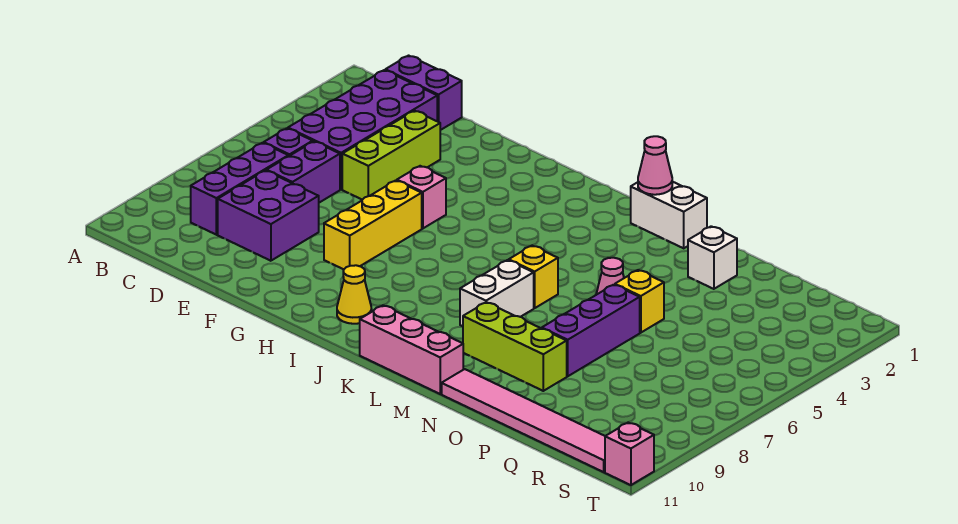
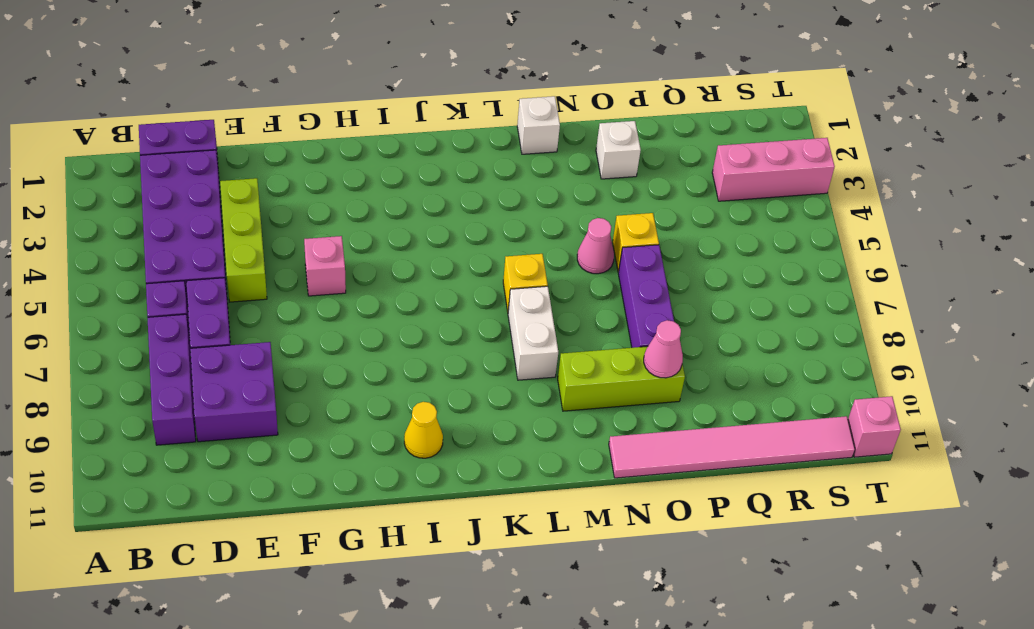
yellow 1x3 brick [324,180,422,269] -> none
pink 1x3 brick [360,305,463,394] -> pink 1x3 brick moved to [712,138,835,201]
white 1x2 brick [631,182,707,248] -> white 1x1 brick [517,96,560,154]
pink 1x1 cone [638,136,672,195] -> pink 1x1 cone moved to [644,320,683,378]

